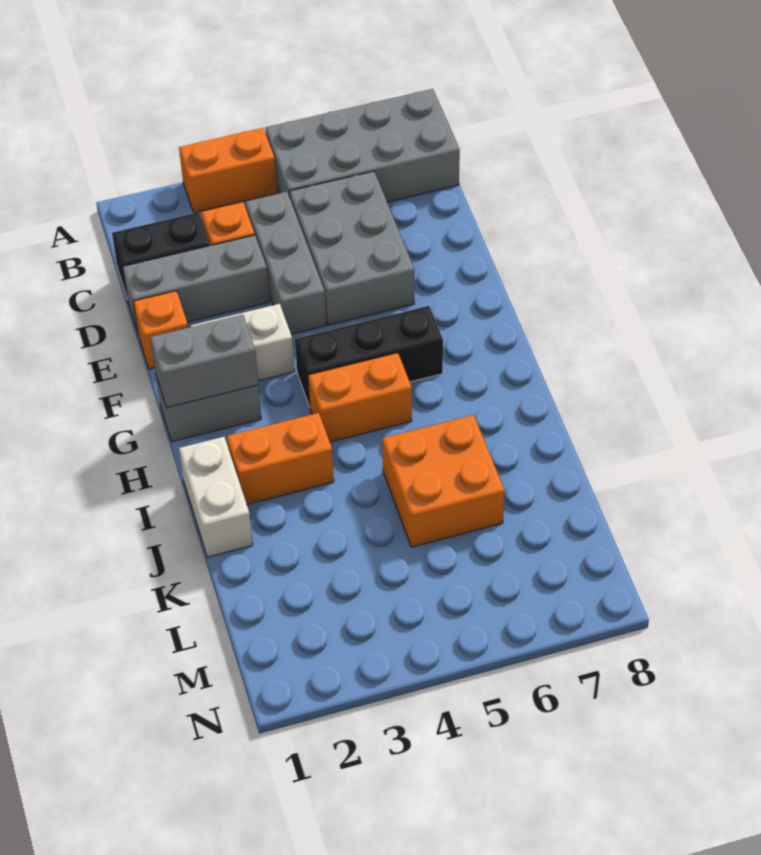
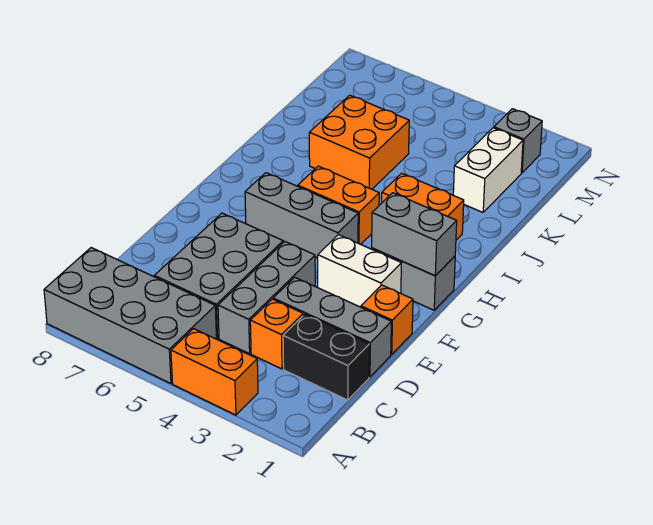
black 1x3 brick [295,306,443,407] -> grey 1x3 brick [245,173,358,258]
white 1x2 brick [179,437,253,557] -> white 1x2 brick moved to [453,128,523,212]
none -> grey 1x1 brick [494,109,542,173]

